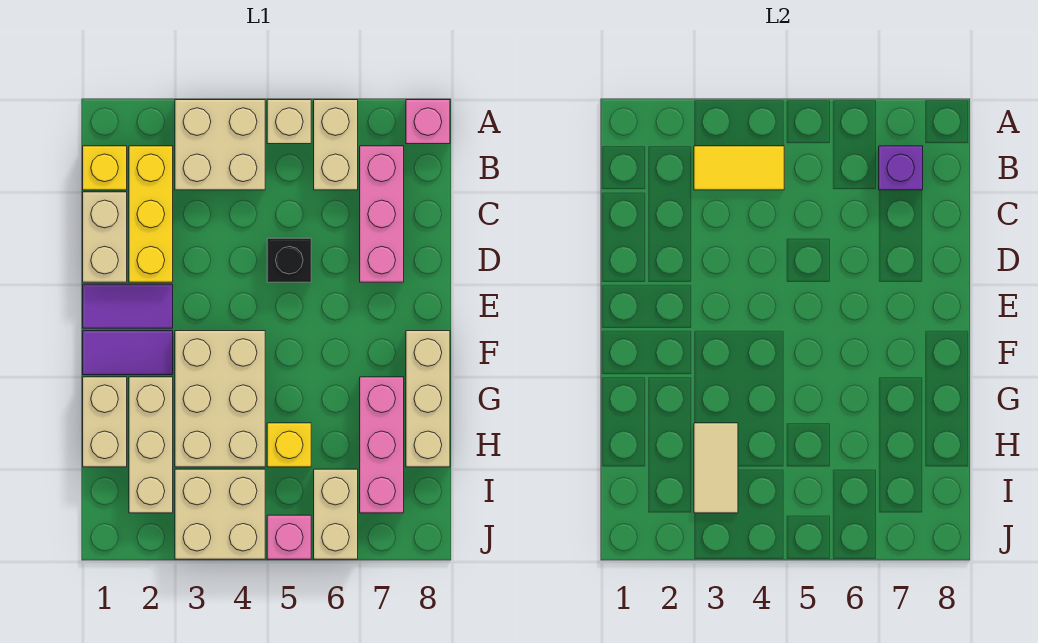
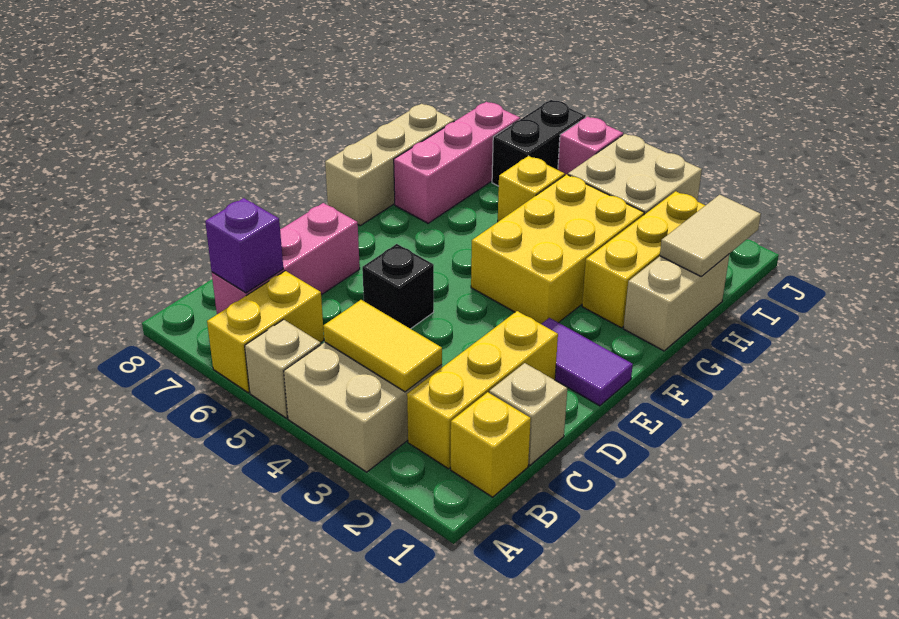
tan 1x2 brick [314,100,358,190] -> yellow 1x2 brick [207,271,324,393]
pink 1x1 brick [406,100,450,144] -> none
tan 1x2 brick [83,192,127,282] -> tan 1x1 brick [489,363,567,465]
purple 1x2 tile [83,331,173,375] -> none
tan 2x3 brick [175,331,265,467] -> yellow 2x3 brick [471,174,644,324]
tan 1x3 brick [129,377,173,513] -> yellow 1x3 brick [582,191,705,328]
tan 1x2 tile [694,423,738,513] -> tan 1x2 tile moved to [660,195,761,277]
tan 1x2 brick [314,469,358,559] -> black 1x2 brick [492,100,586,186]

